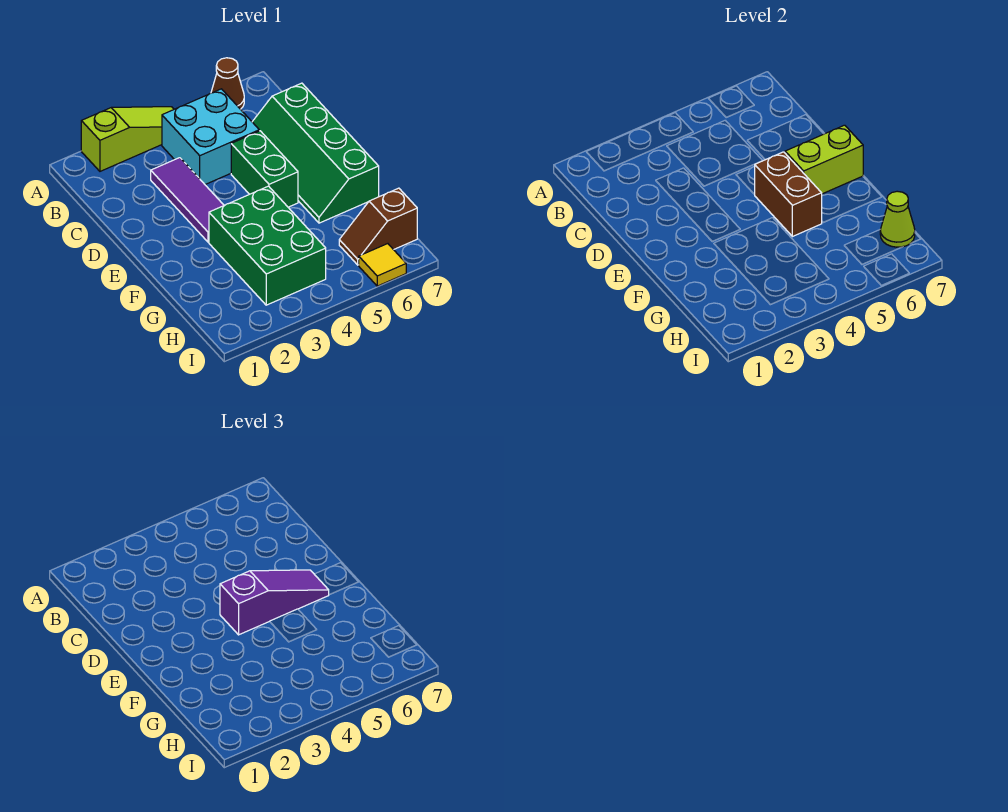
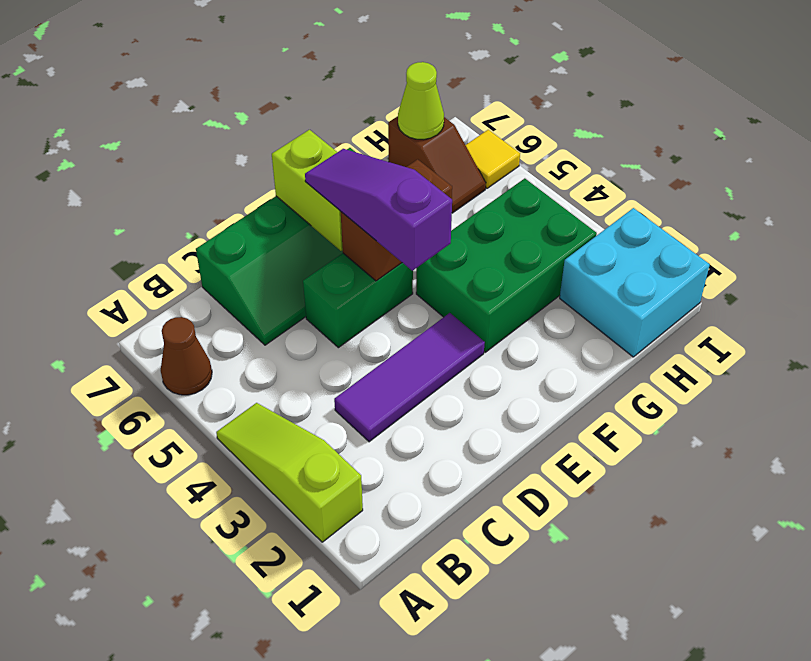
cyan 2x2 brick [162,89,259,184] -> cyan 2x2 brick moved to [560,208,710,357]

